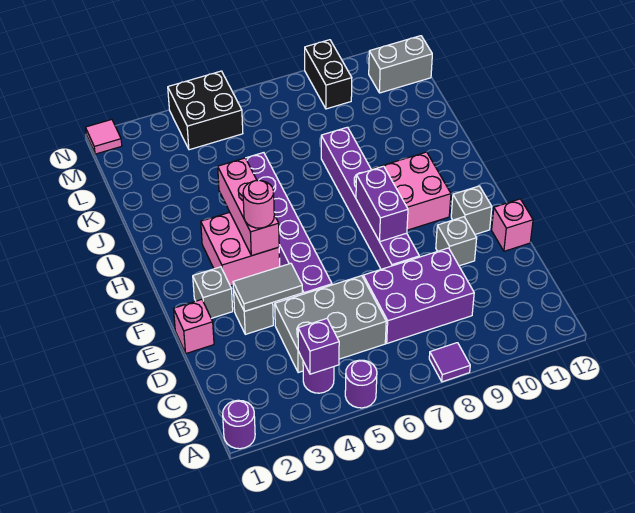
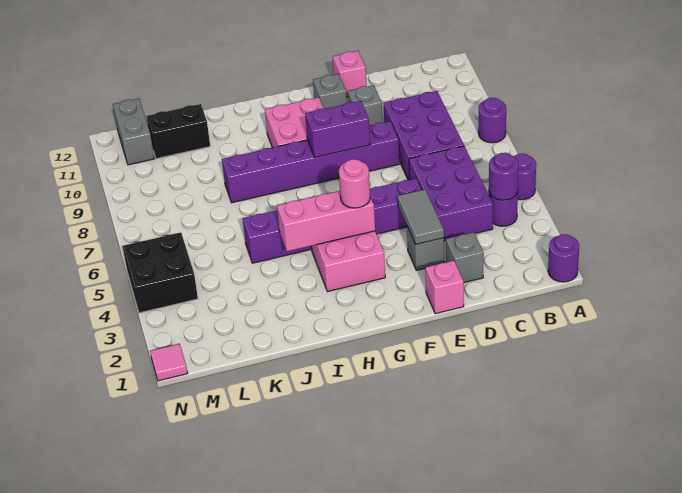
purple 1x1 tile [429,343,470,382] -> purple 1x1 round brick [478,98,506,143]
purple 1x1 brick [298,319,339,374] -> purple 1x1 round brick [489,153,519,200]
grey 2x3 brick [275,276,386,373] -> purple 2x3 brick [409,146,493,241]
grey 1x1 brick [193,267,233,318] -> grey 1x1 brick moved to [446,232,484,283]
black 1x2 brick [305,40,352,109] -> black 1x2 brick moved to [146,104,210,159]

